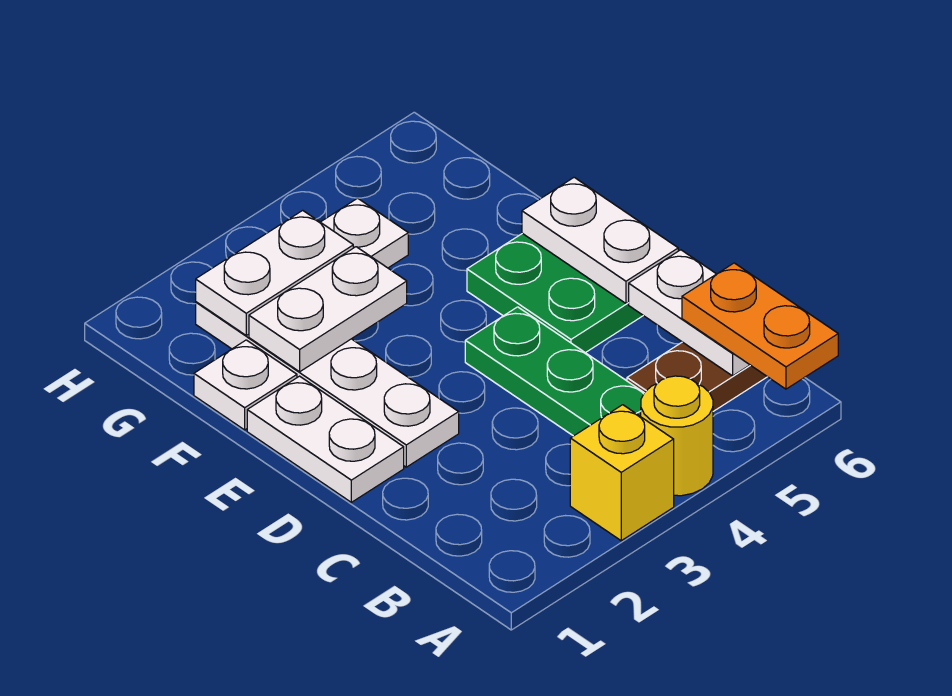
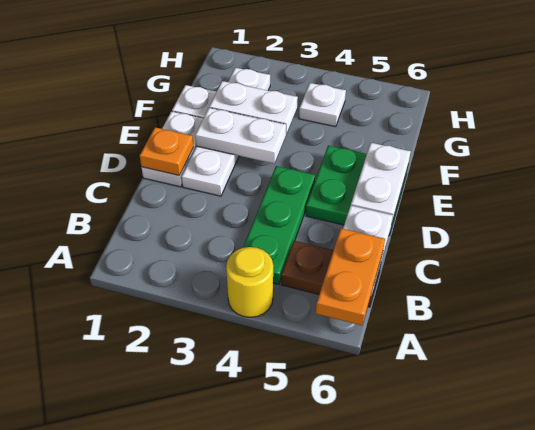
yellow 1x1 brick [570,405,674,541] -> none
none -> orange 1x1 plate [140,127,194,176]
white 1x2 plate [196,210,353,335] -> white 1x2 plate moved to [195,108,286,163]

